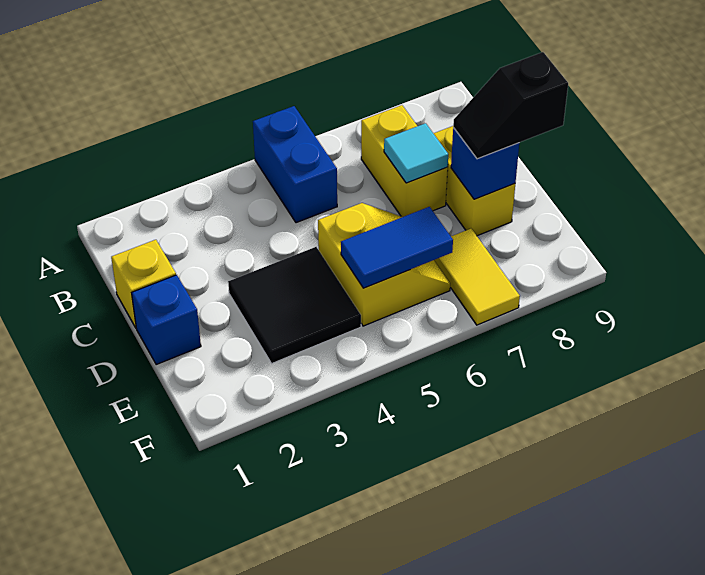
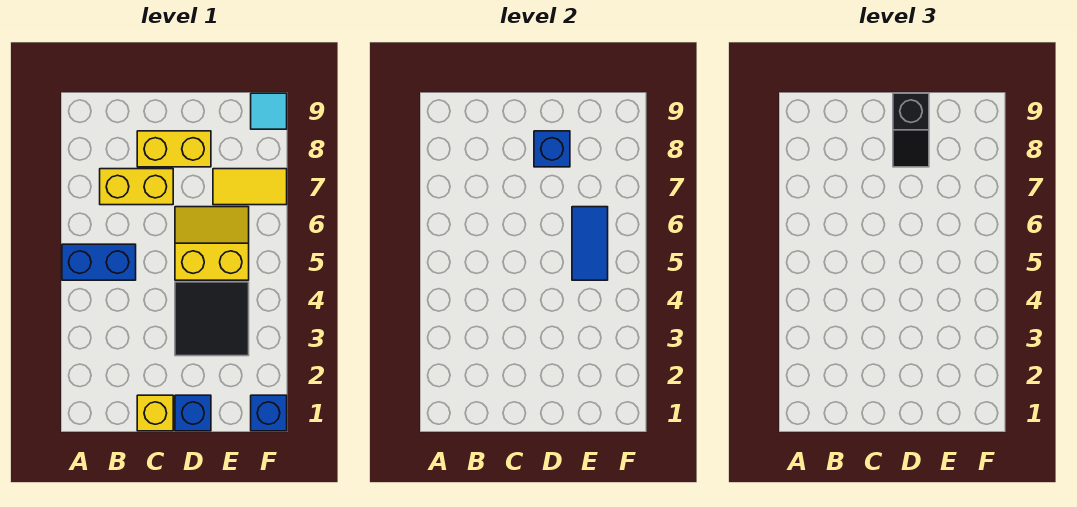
cyan 1x1 tile [384,123,448,183] -> cyan 1x1 tile moved to [251,93,287,129]
none -> blue 1x1 brick [251,395,287,431]

